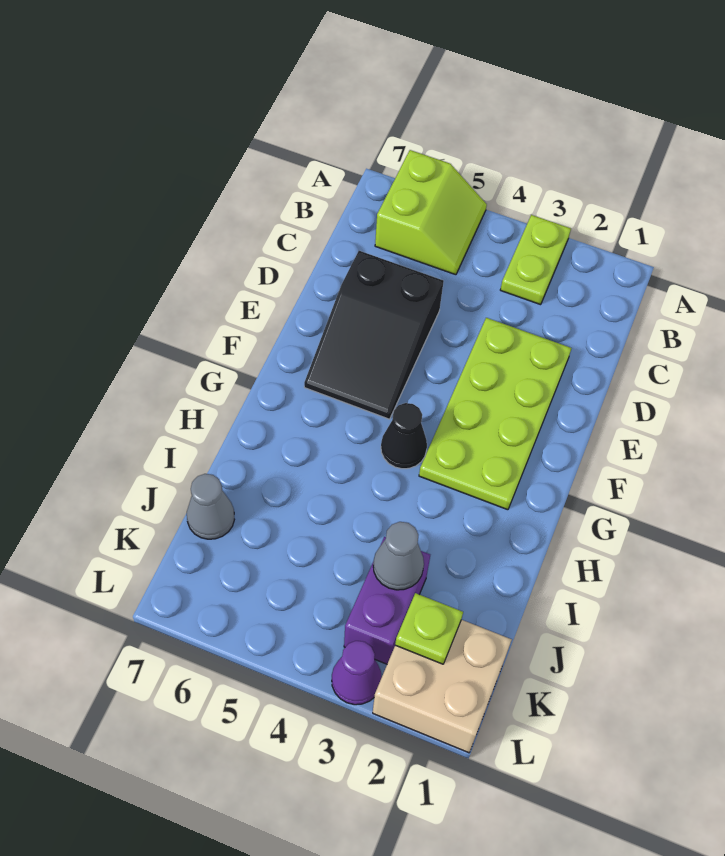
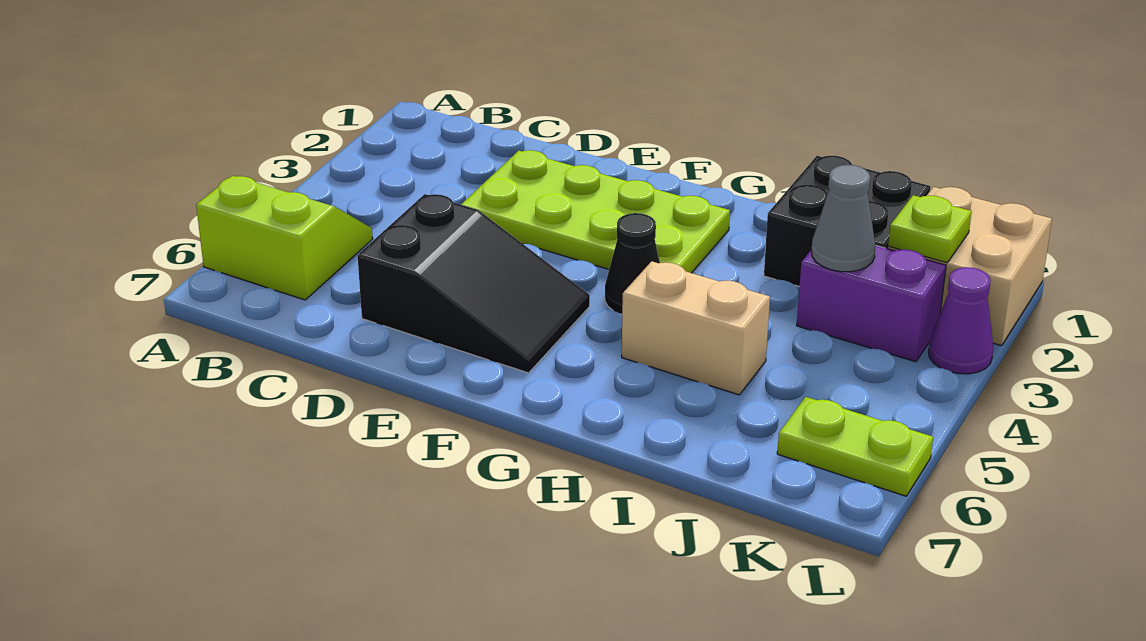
lime 1x2 plate [500,215,571,305] -> lime 1x2 plate moved to [777,397,933,496]
none -> tan 1x2 brick [622,261,770,395]
none -> black 2x2 brick [764,156,930,287]
grey 1x1 cone [187,474,234,539] -> none

